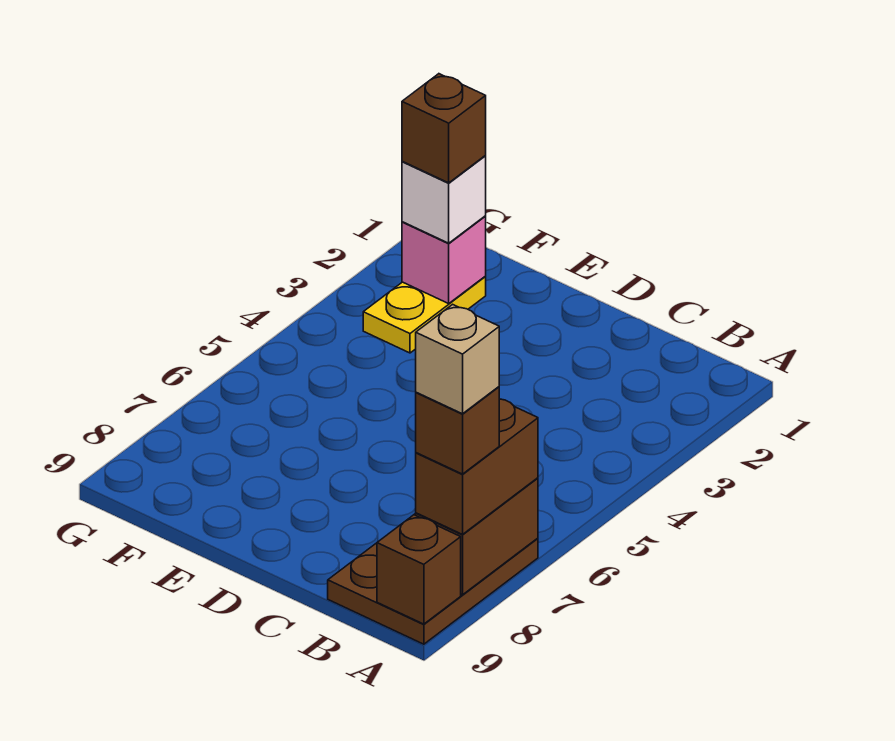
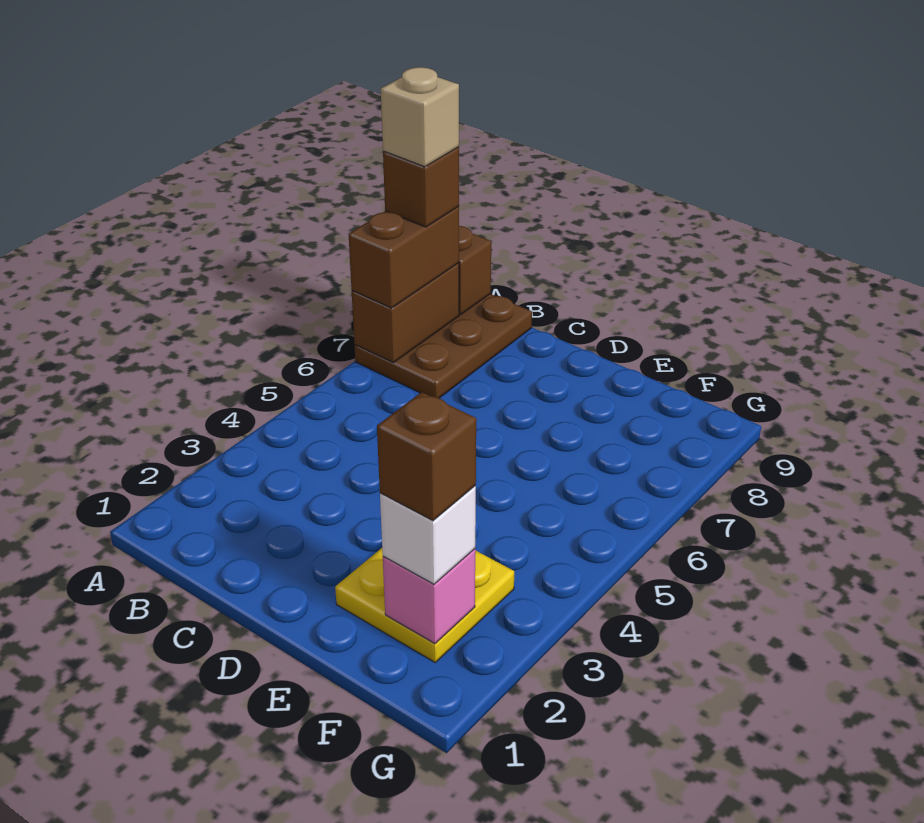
yellow 1x2 plate [363,277,486,353] -> yellow 2x2 plate [335,548,514,662]

